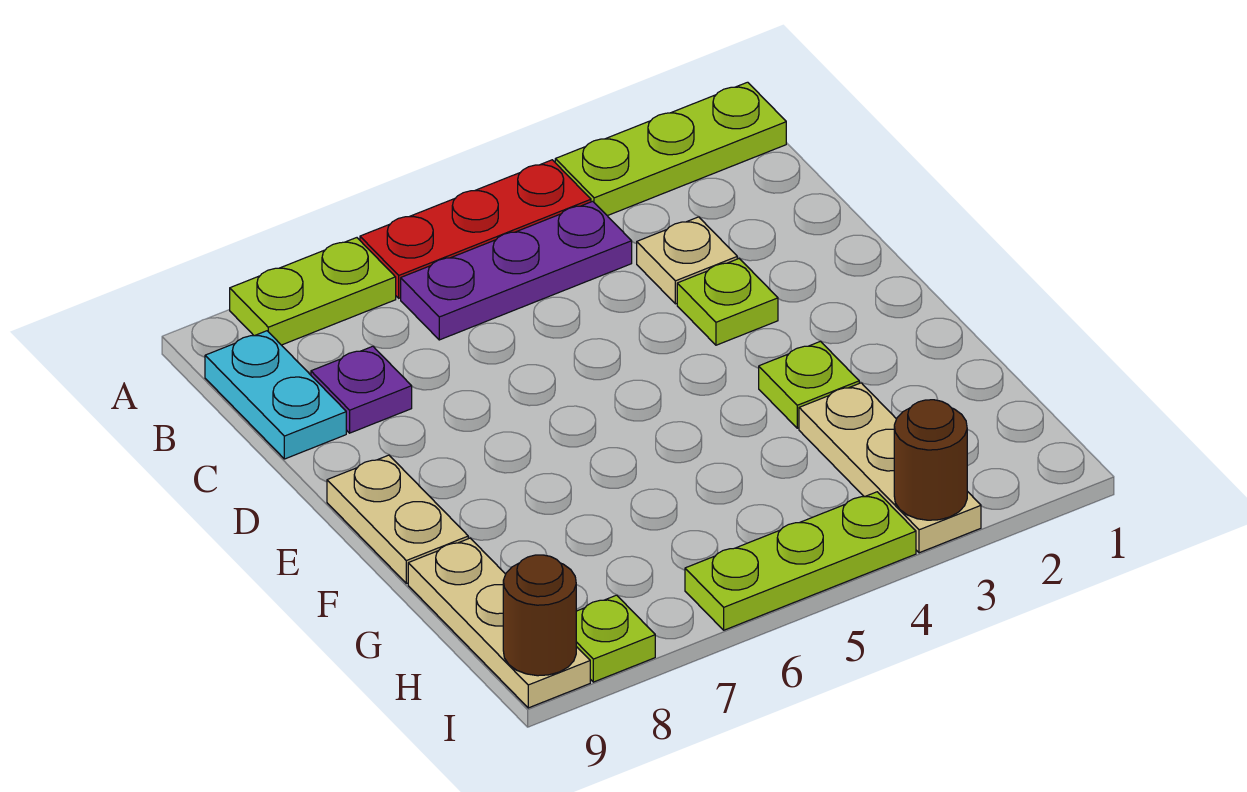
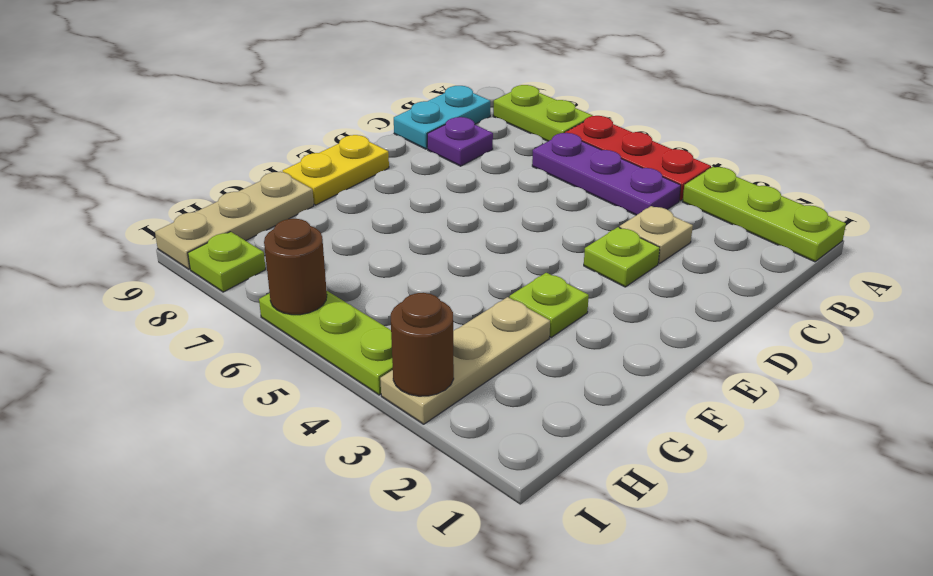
tan 1x2 plate [327,455,468,583] -> yellow 1x2 plate [283,135,389,205]
brown 1x1 round brick [503,555,576,676] -> brown 1x1 round brick moved to [264,219,327,315]

